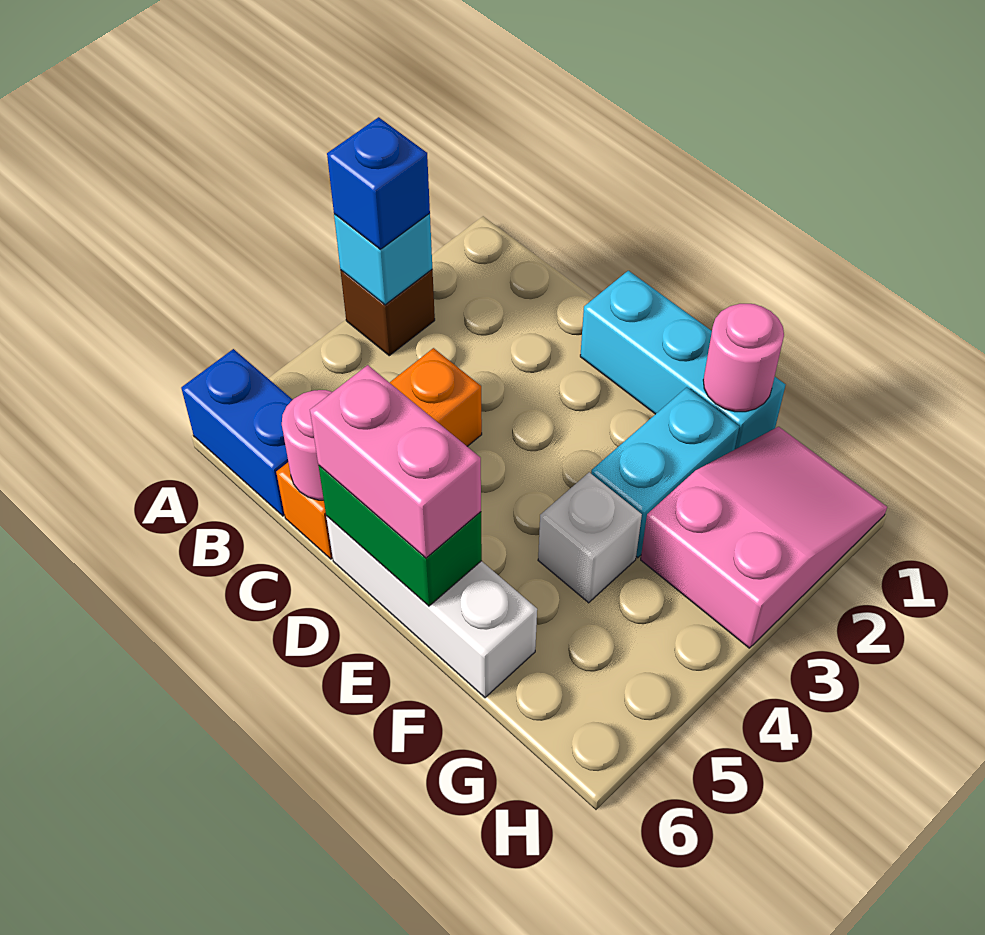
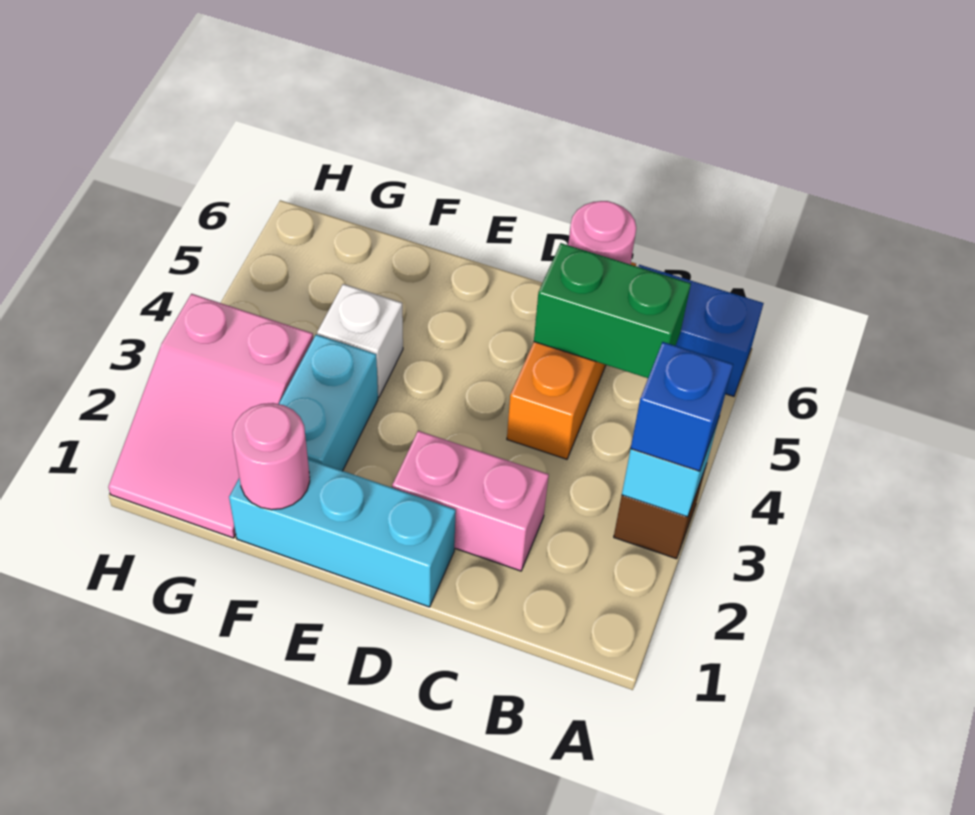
white 1x3 brick [326,516,537,698] -> none
green 1x2 brick [319,466,482,606] -> green 1x2 brick moved to [534,243,691,378]
pink 1x2 brick [310,365,481,558] -> pink 1x2 brick moved to [392,431,549,571]

